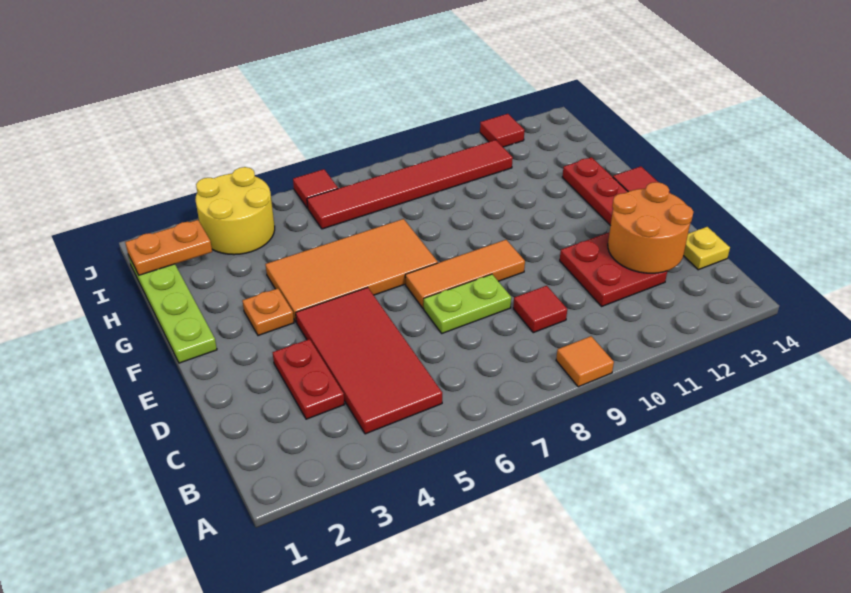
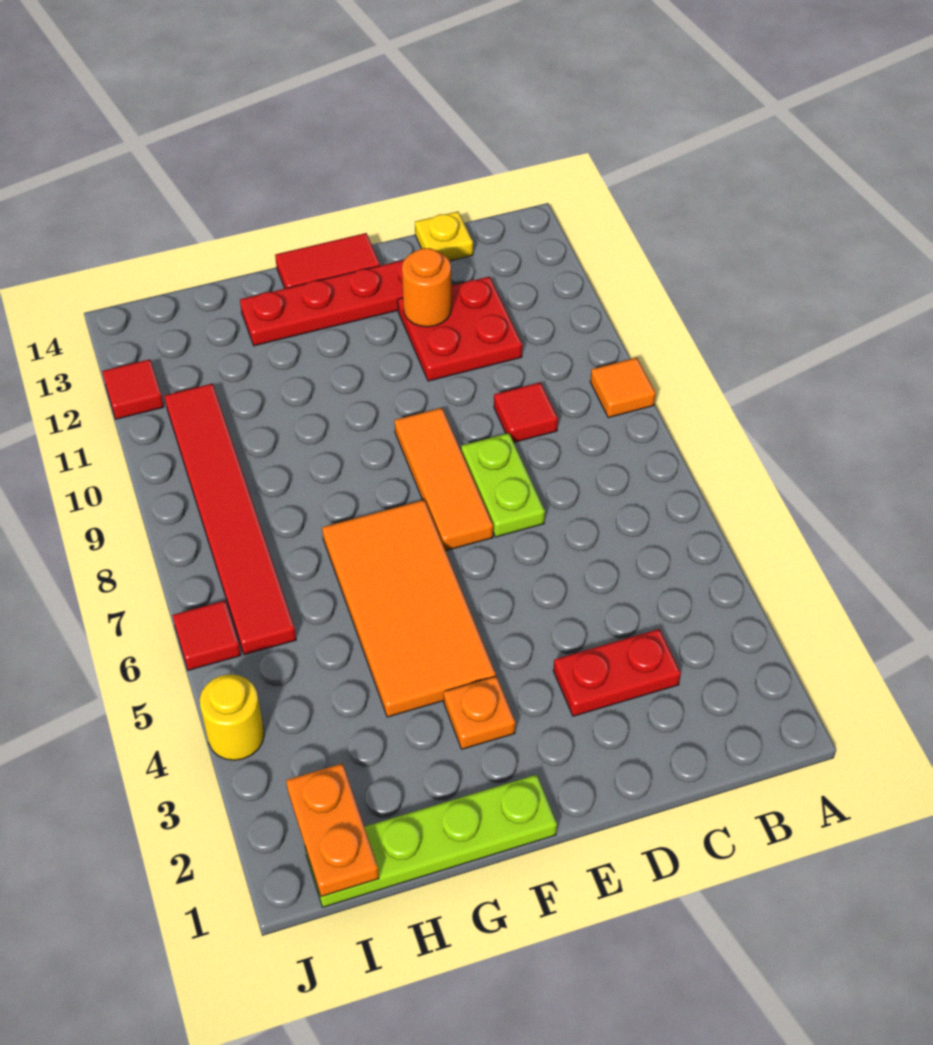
red 2x4 tile [296,287,442,434] -> none
orange 2x2 round brick [608,182,694,273] -> orange 1x1 round brick [402,248,451,327]
yellow 2x2 round brick [195,167,275,255] -> yellow 1x1 round brick [200,674,264,760]

